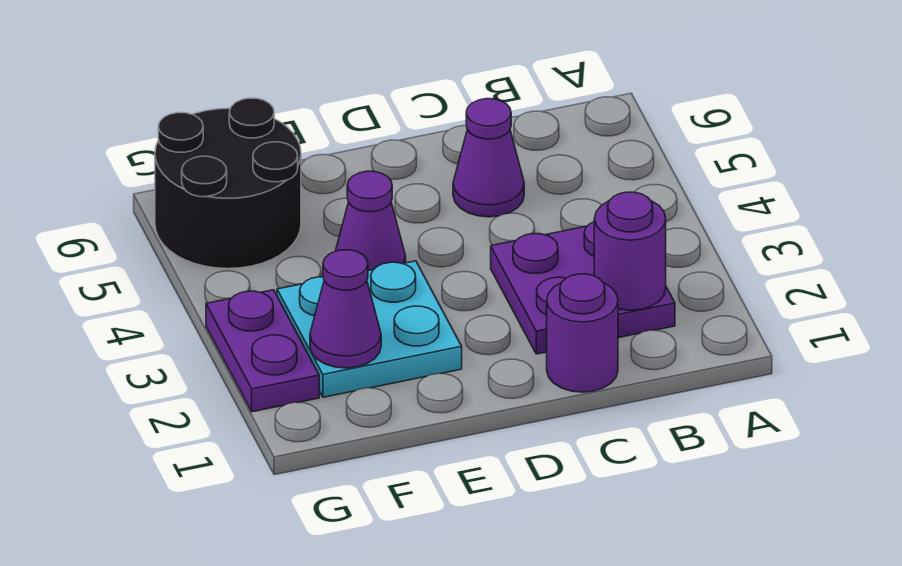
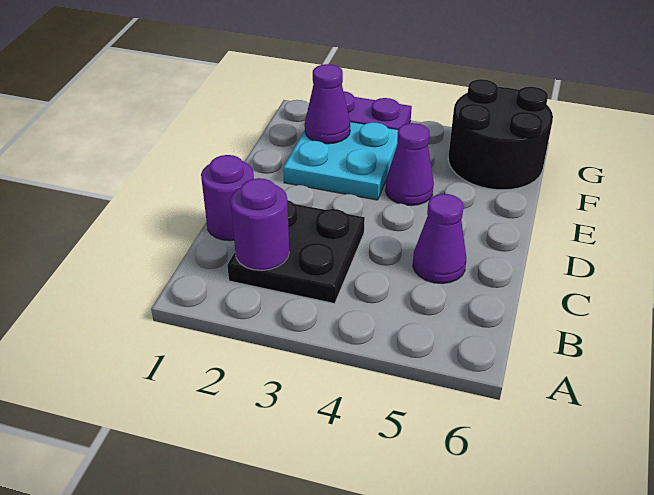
purple 2x2 plate [491,222,675,354] -> black 2x2 plate [227,200,365,304]

